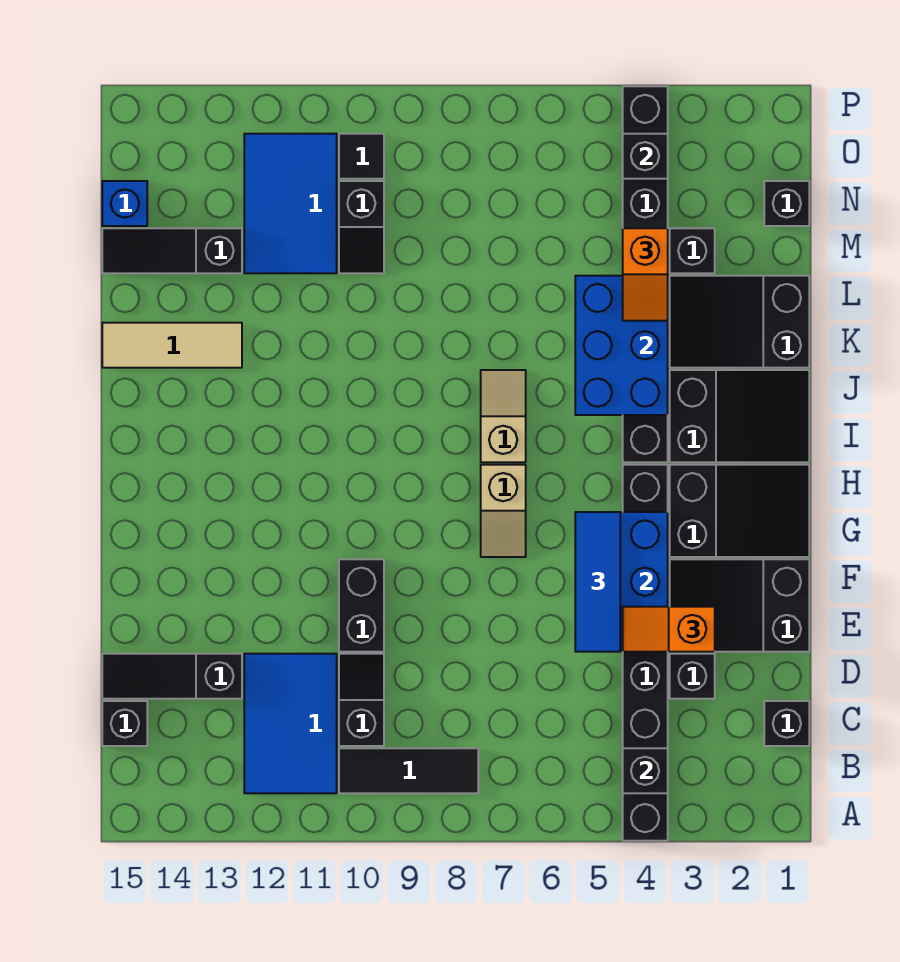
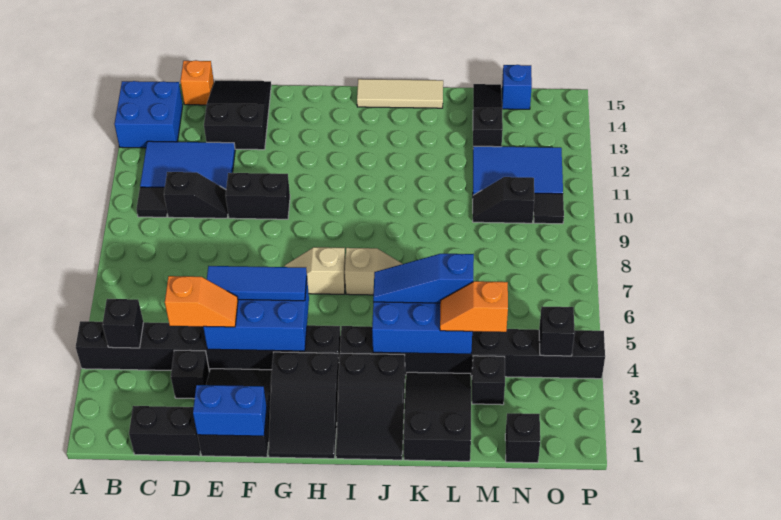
none -> blue 2x2 brick [114,81,183,148]
black 1x3 tile [339,748,478,793] -> black 1x1 tile [136,187,167,217]
black 1x1 brick [764,701,809,746] -> black 1x2 brick [129,406,200,456]
black 1x1 brick [102,701,147,746] -> orange 1x1 brick [180,60,214,105]
black 1x3 slope [102,654,242,699] -> black 2x3 slope [204,81,271,150]
none -> blue 1x2 brick [193,385,267,436]
orange 1x2 slope [623,607,715,652] -> orange 1x2 slope turned to [165,276,238,327]
none -> blue 1x3 slope [373,254,474,303]
tan 1x3 tile [102,323,242,368] -> tan 1x3 tile turned to [357,79,443,108]

